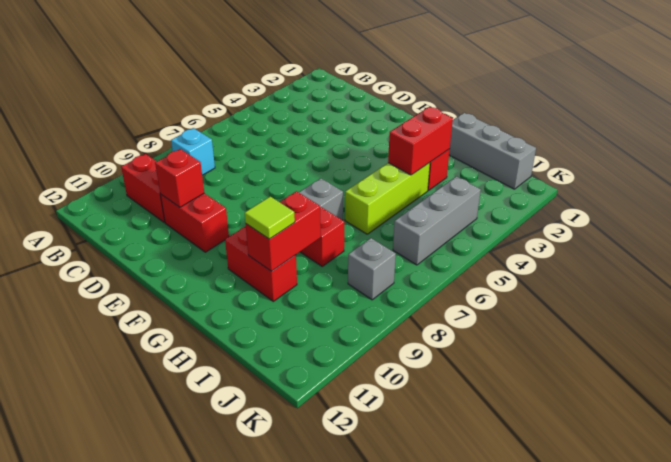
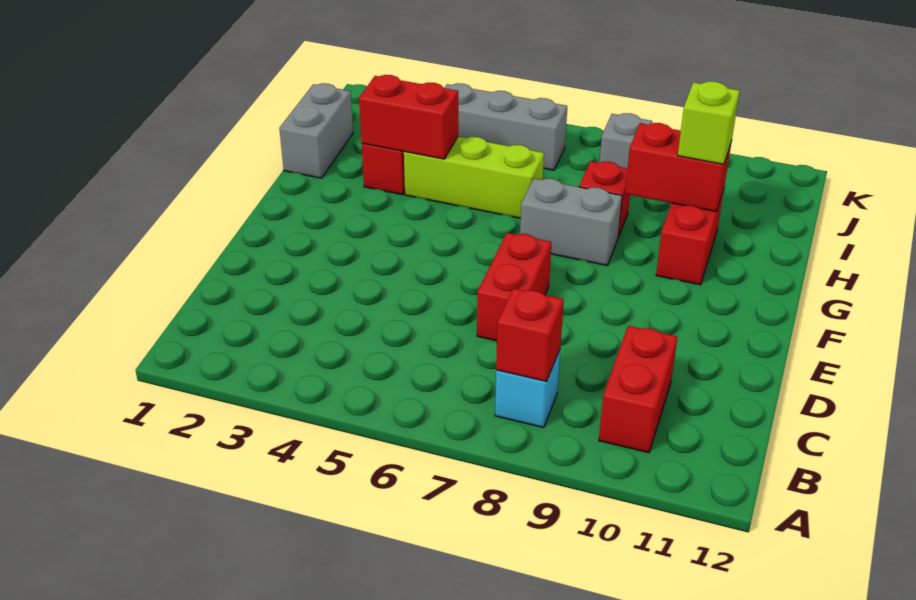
red 1x2 brick [160,193,229,252] -> red 1x2 brick moved to [477,233,551,341]
red 1x1 brick [155,149,204,207] -> red 1x1 brick moved to [496,288,564,381]
grey 1x3 brick [449,113,536,189] -> grey 1x2 brick [279,83,353,178]
lime 1x1 tile [245,197,295,239] -> lime 1x1 brick [678,81,740,164]

